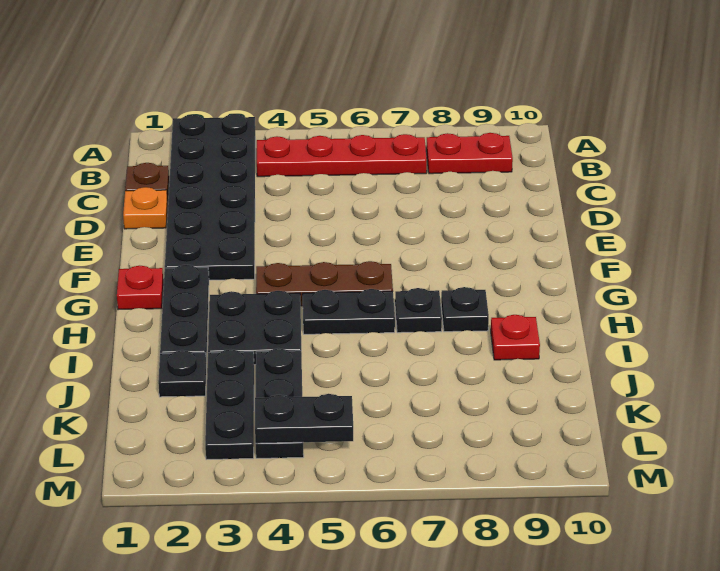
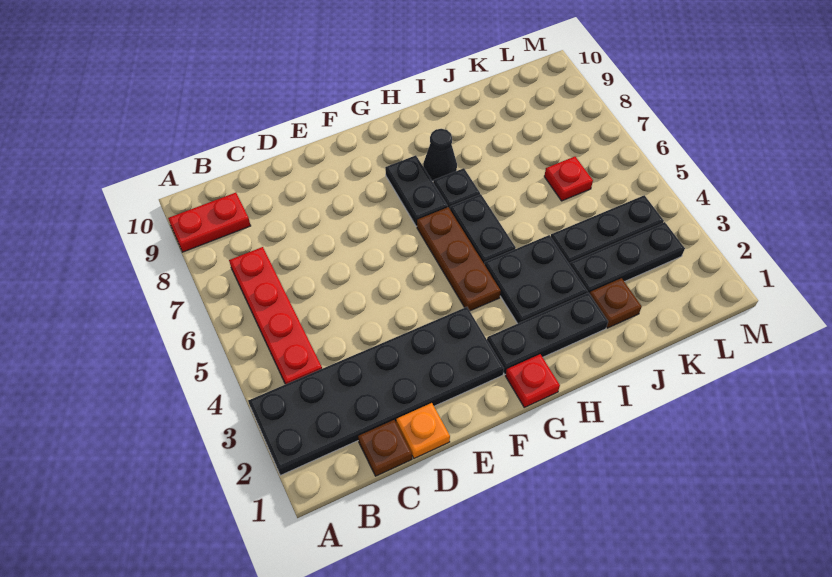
red 1x2 plate [426,133,513,174] -> red 1x2 plate turned to [168,193,251,252]
black 1x1 plate [441,287,489,332] -> black 1x1 cone [423,129,457,181]
red 1x1 plate [491,315,540,360] -> red 1x1 plate moved to [544,157,593,201]
black 1x1 plate [158,350,206,397] -> brown 1x1 plate [590,278,642,328]
black 1x2 plate [255,394,353,443] -> black 1x2 plate moved to [385,155,448,226]

